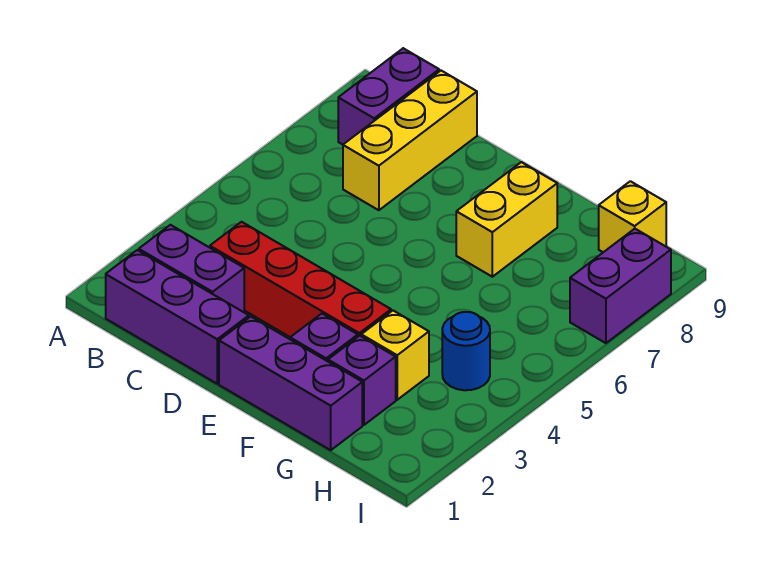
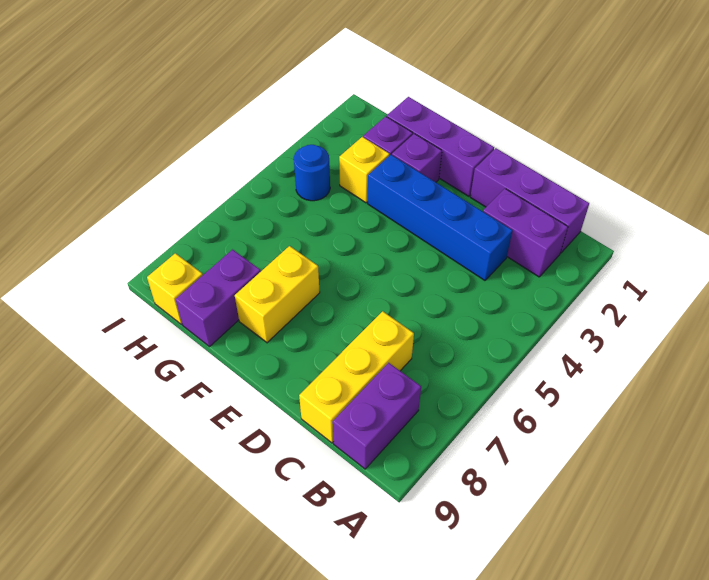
red 1x4 brick [210,222,391,337] -> blue 1x4 brick [368,155,513,280]
purple 1x2 brick [570,229,671,343] -> purple 1x2 brick moved to [176,250,261,347]

